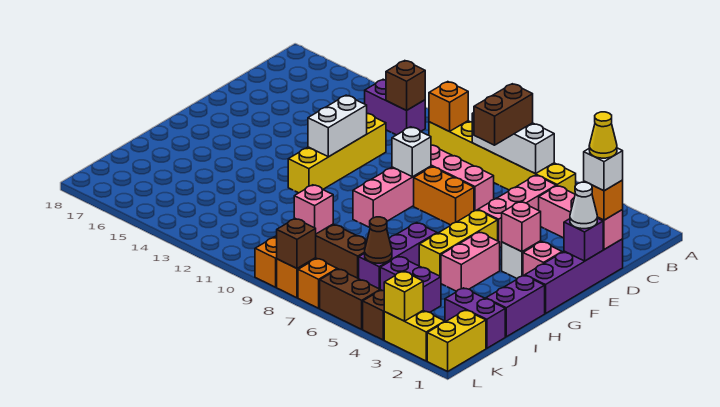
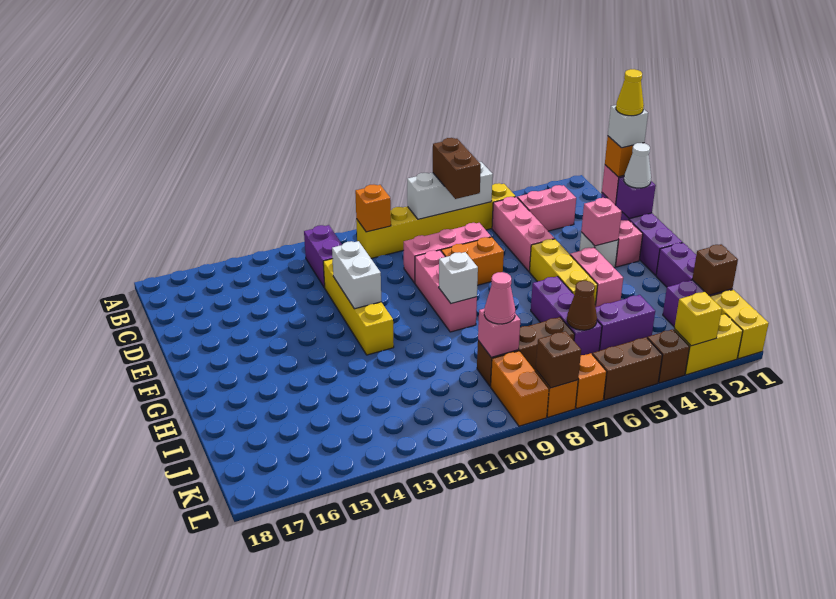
purple 1x2 brick [365,79,425,135] -> purple 1x2 brick turned to [304,225,342,288]
brown 1x1 brick [386,61,425,110] -> brown 1x1 brick moved to [692,244,738,295]
white 1x1 brick [392,127,431,177] -> white 1x1 brick moved to [439,252,478,304]
none -> pink 1x1 cone [484,272,515,324]

